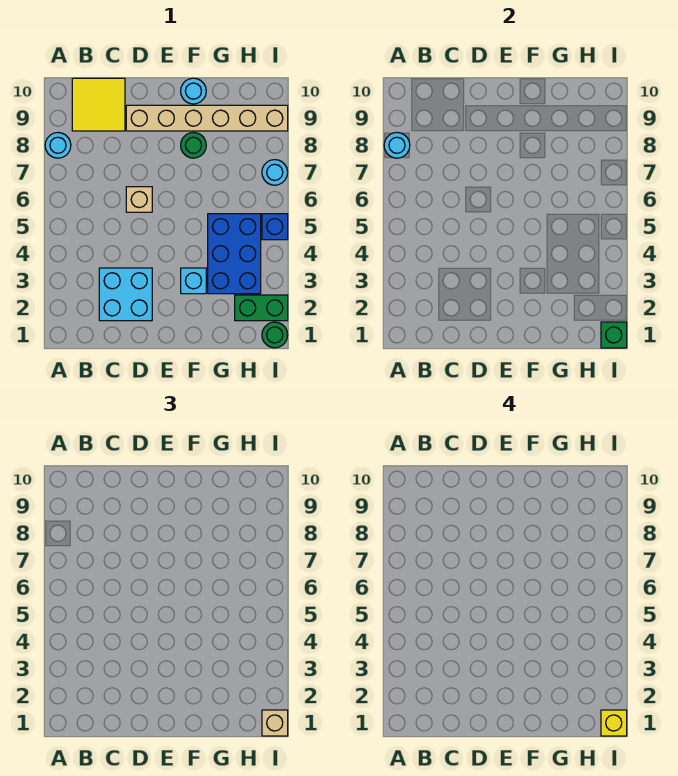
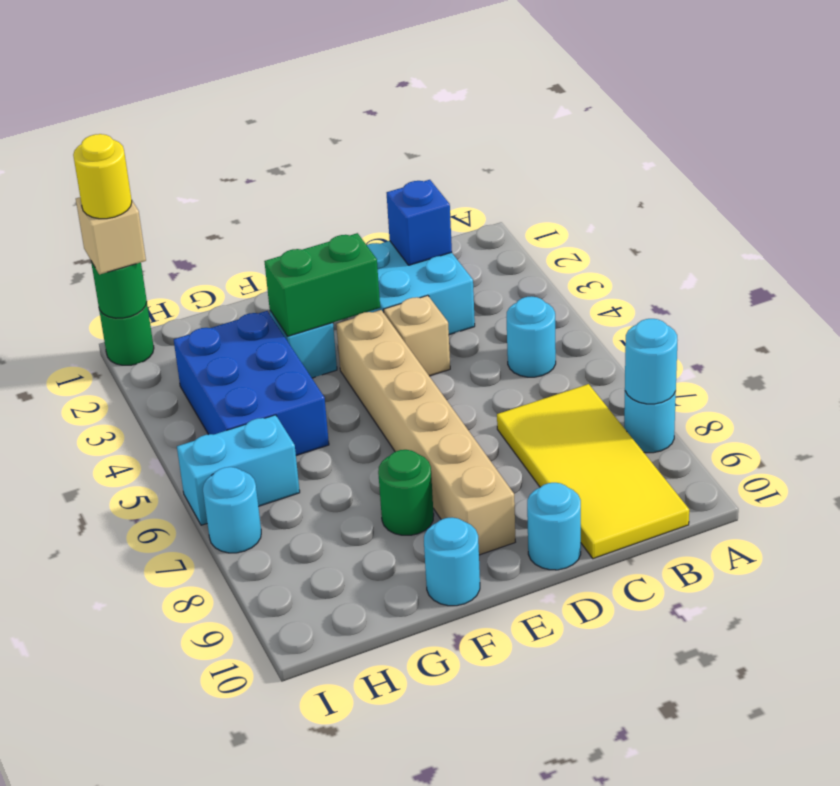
none -> cyan 1x1 round brick [507,296,556,377]
yellow 2x2 tile [72,78,125,131] -> yellow 2x4 tile [497,384,689,559]
tan 1x1 brick [126,187,152,212] -> tan 1x1 brick moved to [384,295,450,376]
tan 1x6 brick [126,105,288,131] -> tan 1x6 brick turned to [336,310,515,555]
none -> cyan 1x1 round brick [527,483,581,570]
green 1x2 brick [235,295,288,321] -> green 1x2 brick moved to [264,233,380,336]
none -> cyan 1x2 brick [177,415,300,525]
green 1x1 brick [601,322,627,348] -> green 1x1 round brick [91,261,147,318]
yellow 1x1 brick [601,710,627,736] -> yellow 1x1 round brick [73,134,132,219]
blue 1x1 brick [262,214,288,240] -> blue 1x1 brick moved to [387,180,452,265]

